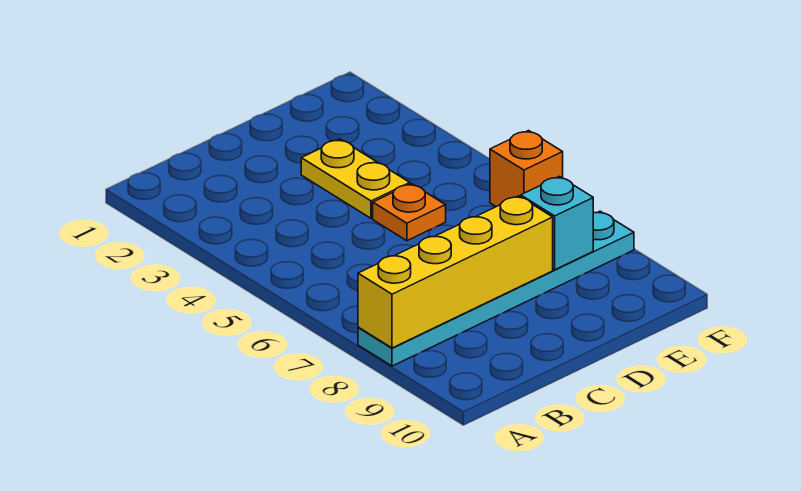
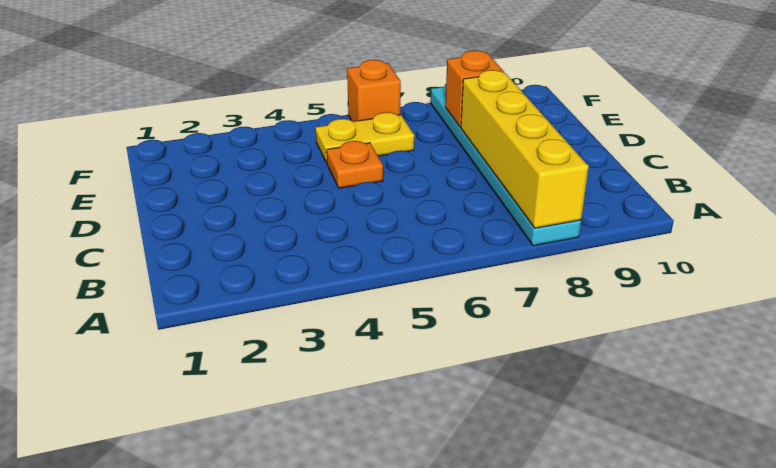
yellow 1x2 plate [301,139,410,218] -> yellow 1x2 plate moved to [316,112,414,163]
cyan 1x1 brick [521,176,593,270] -> orange 1x1 brick [445,50,504,127]

